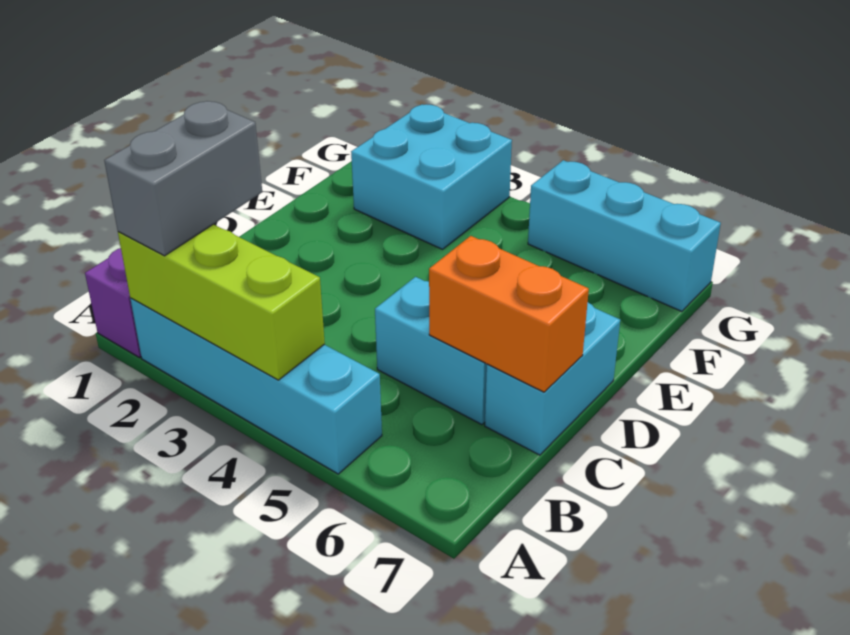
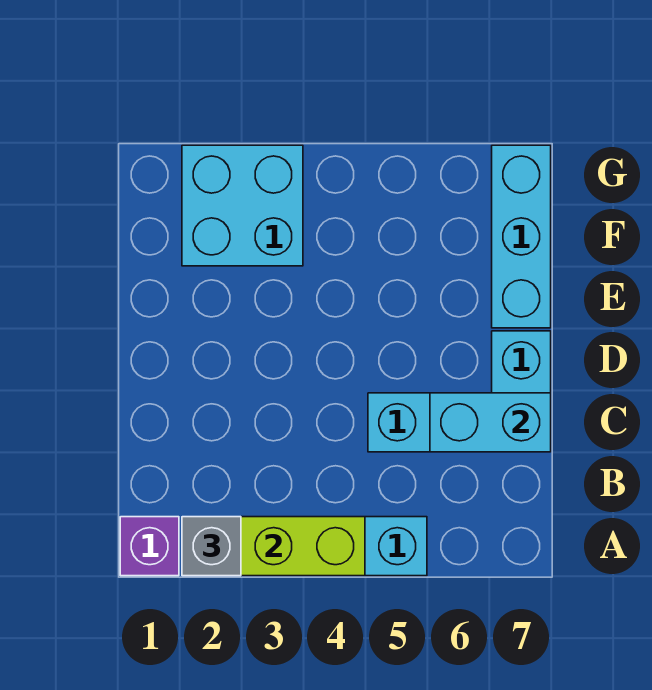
grey 1x2 brick [104,101,262,256] -> grey 1x1 brick [182,517,241,576]
orange 1x2 brick [429,236,589,392] -> cyan 1x2 brick [430,393,551,452]
cyan 1x3 brick [528,160,721,312] -> cyan 1x3 brick turned to [492,145,551,328]

